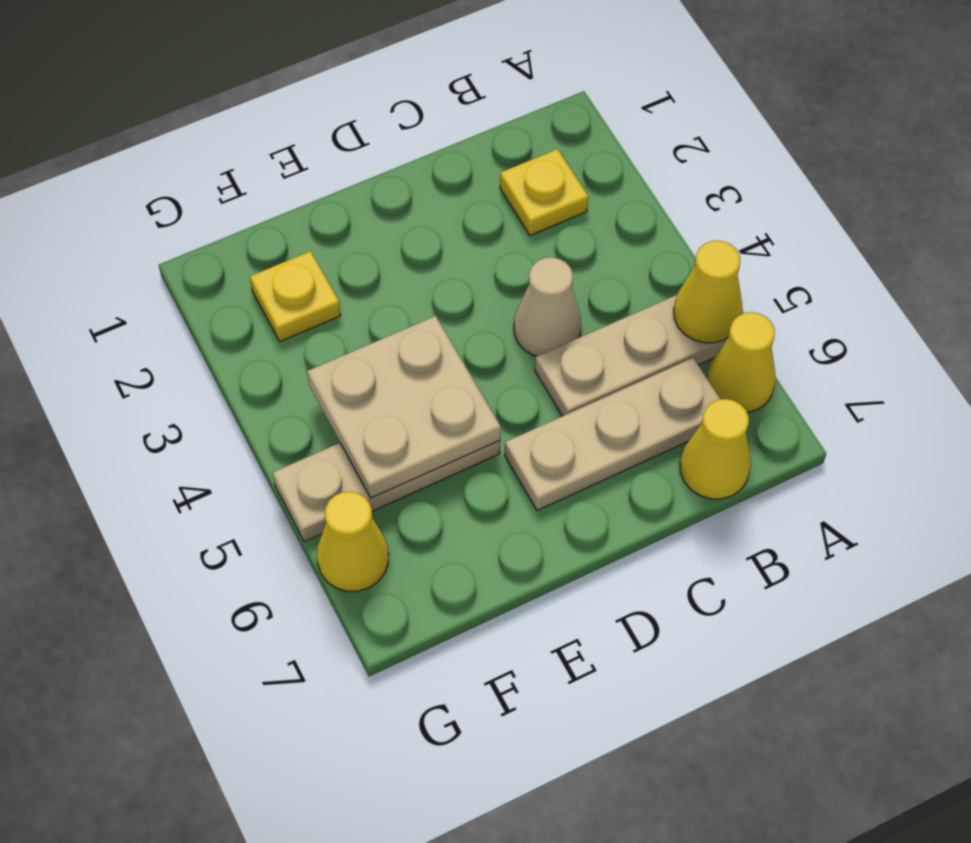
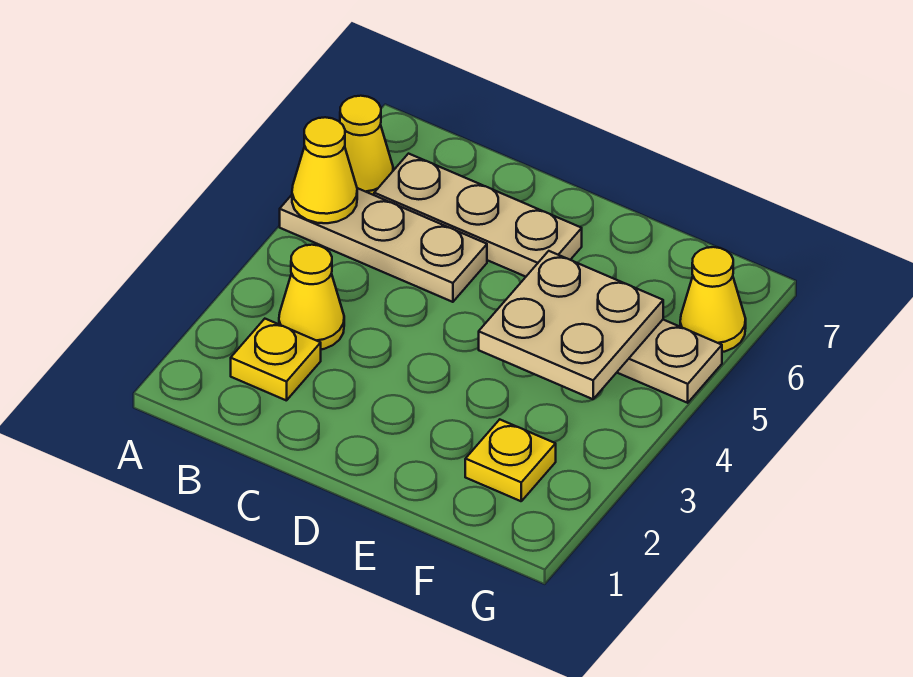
yellow 1x1 cone [680,399,751,499] -> yellow 1x1 cone moved to [279,245,344,349]
tan 1x1 cone [514,257,581,356] -> none

